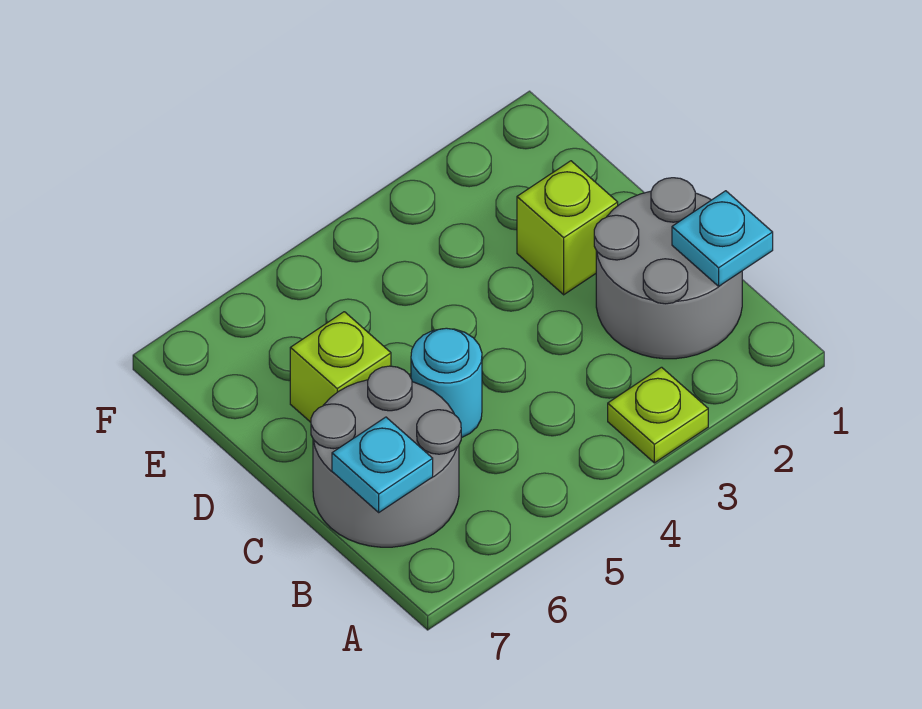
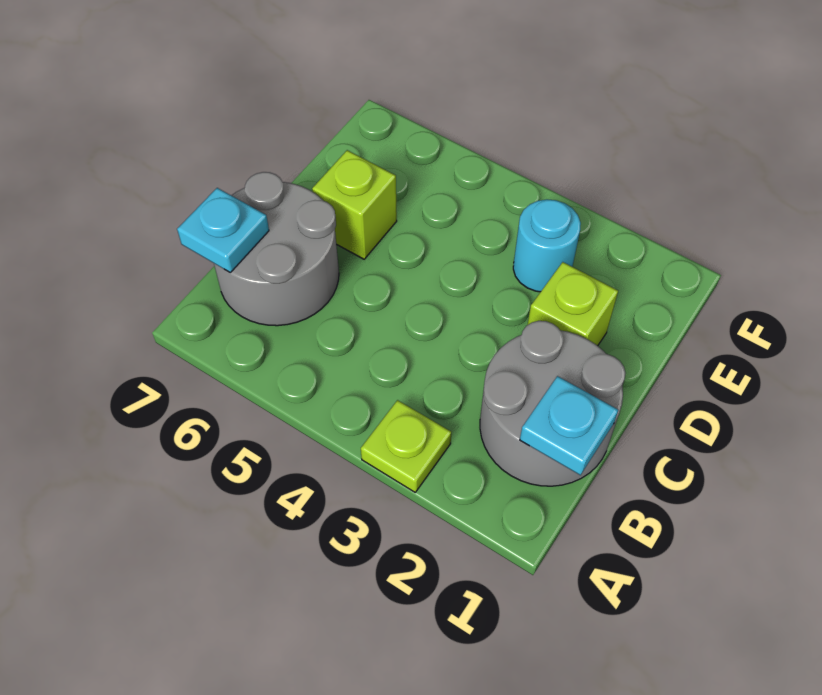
cyan 1x1 round brick [411,328,482,438] -> cyan 1x1 round brick moved to [513,199,581,292]

